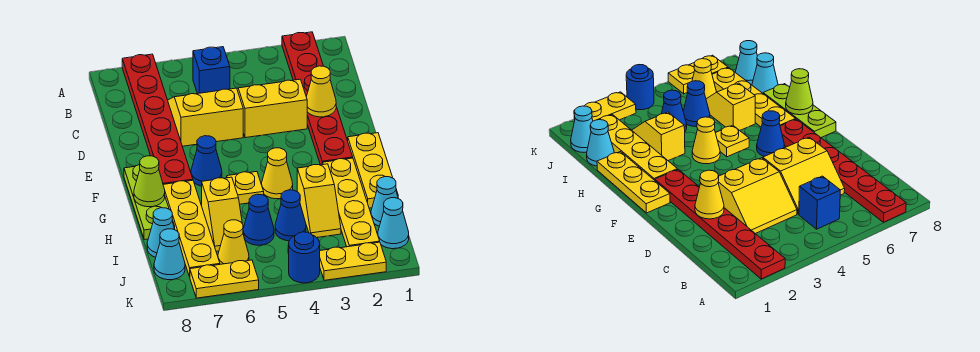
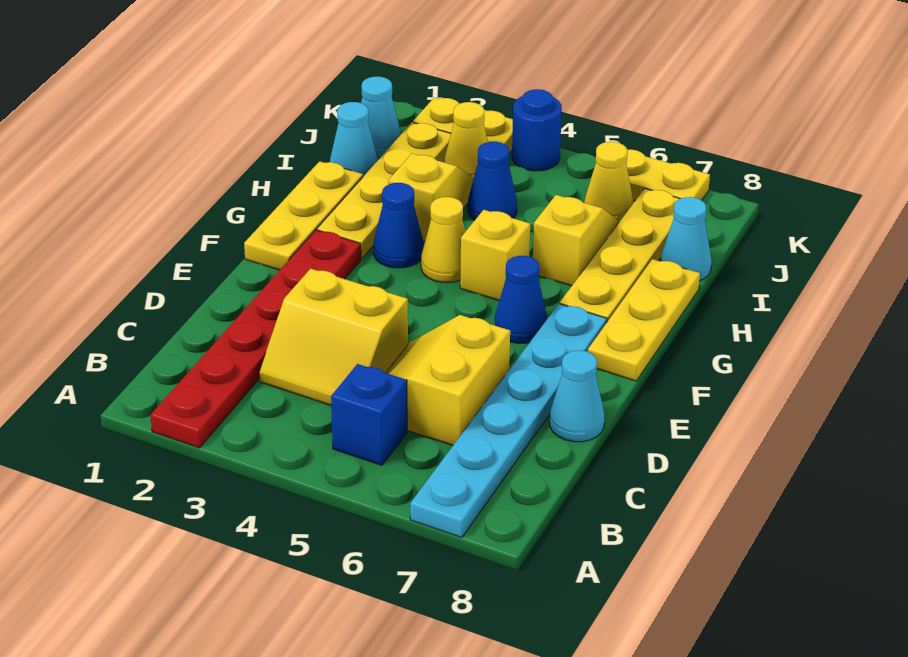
red 1x6 plate [122,54,193,184] -> cyan 1x6 plate [410,304,607,538]
yellow 2x2 slope [168,88,243,146] -> yellow 2x2 slope turned to [386,315,510,445]
yellow 1x1 cone [306,66,336,117] -> yellow 1x1 cone moved to [444,102,488,178]
lime 1x3 plate [124,165,175,240] -> yellow 1x3 plate [588,259,700,381]
yellow 1x1 plate [227,172,264,204] -> yellow 1x1 brick [460,210,530,301]
lime 1x1 cone [134,156,165,207] -> none
blue 1x1 cone [243,194,274,245] -> blue 1x1 cone moved to [373,183,424,268]
cyan 1x1 cone [154,229,185,280] -> cyan 1x1 cone moved to [549,350,605,442]

